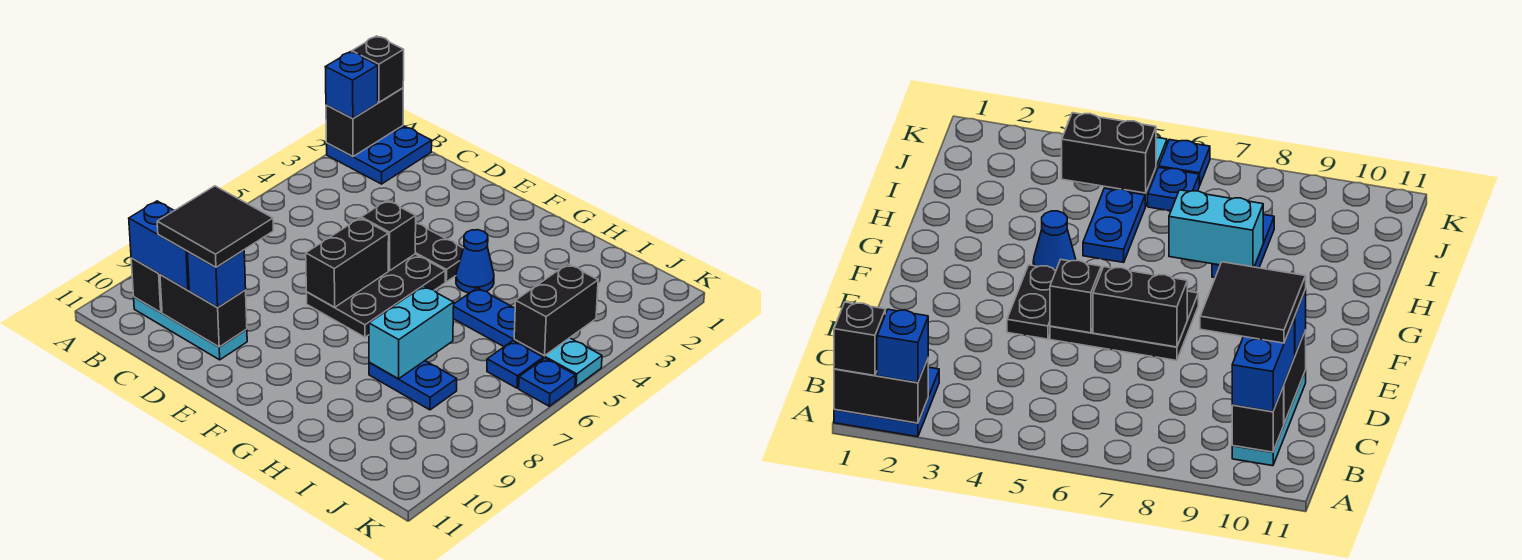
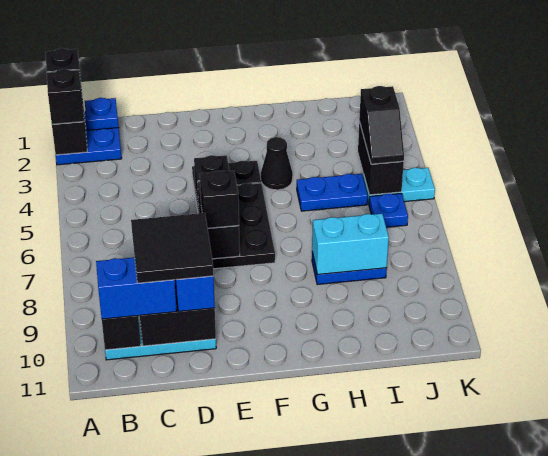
blue 1x1 brick [326,52,378,118] -> black 1x1 brick [47,69,84,124]
none -> black 1x1 brick [200,170,239,228]
blue 1x1 cone [456,230,494,293] -> black 1x1 cone [261,137,293,190]
cyan 1x2 brick [369,286,454,379] -> cyan 1x2 brick turned to [312,214,389,275]
none -> black 1x2 slope [359,86,404,164]
blue 1x1 plate [519,358,576,406] -> blue 1x1 plate moved to [85,98,119,130]

